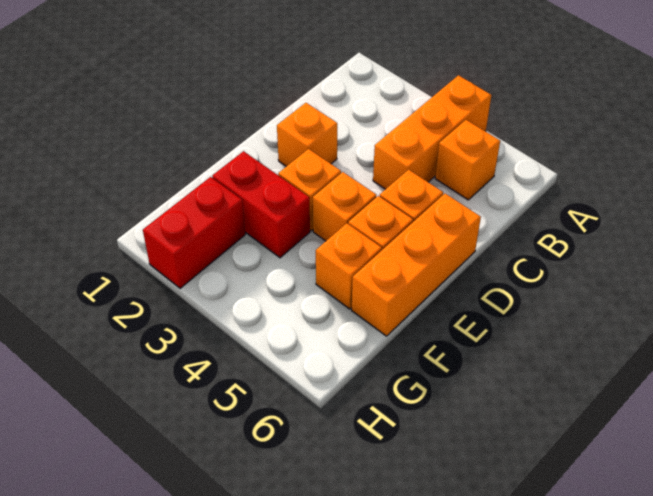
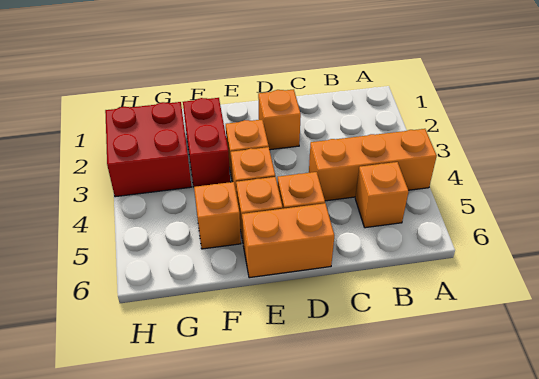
orange 1x3 brick [352,194,481,336] -> orange 1x2 brick [242,203,334,278]
red 1x2 brick [143,177,245,288] -> red 2x2 brick [105,102,191,197]

